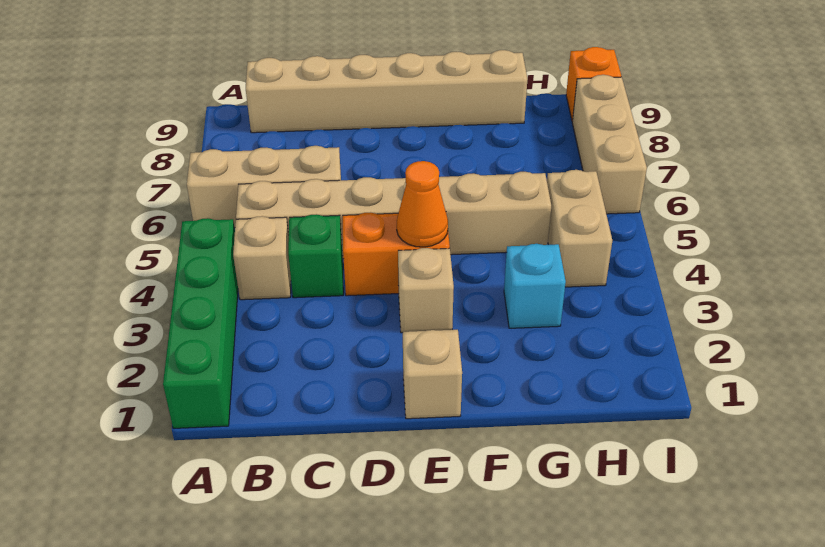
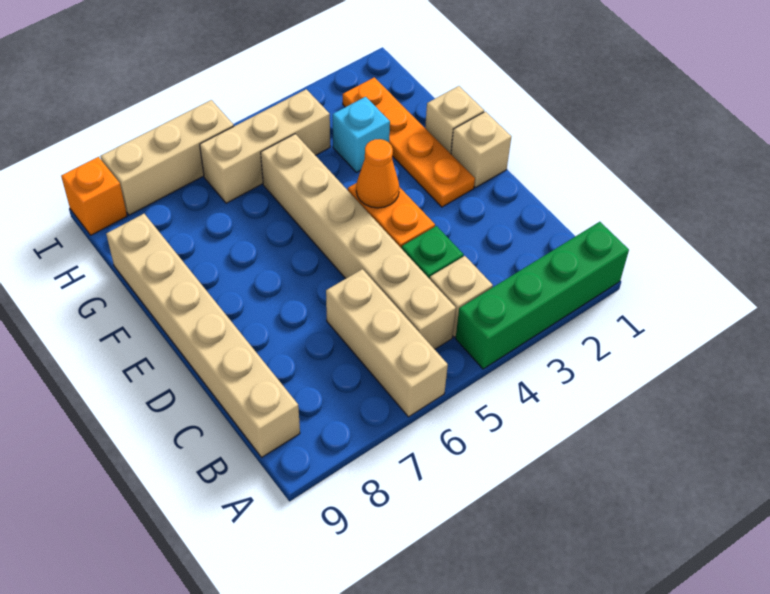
none -> orange 1x4 plate [343,77,475,207]
tan 1x1 brick [398,248,454,333] -> tan 1x1 brick moved to [425,86,484,154]
tan 1x2 brick [547,170,612,287] -> tan 1x3 brick [200,89,330,203]

